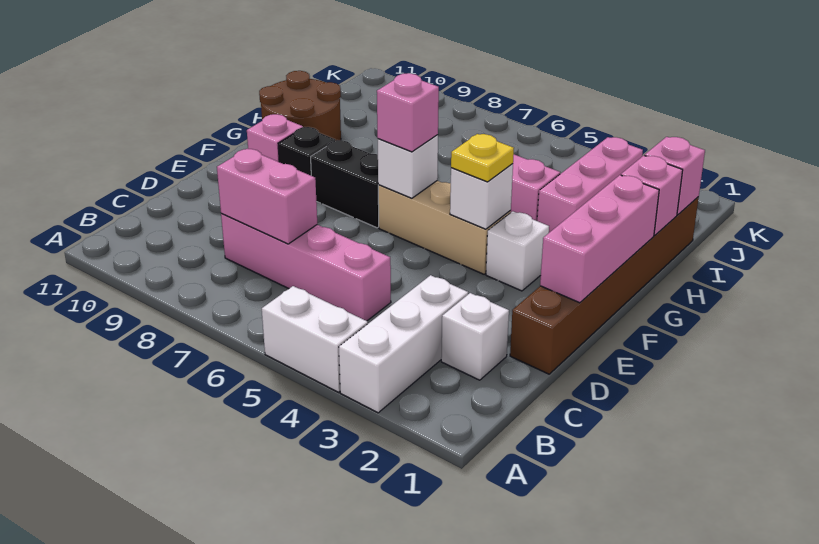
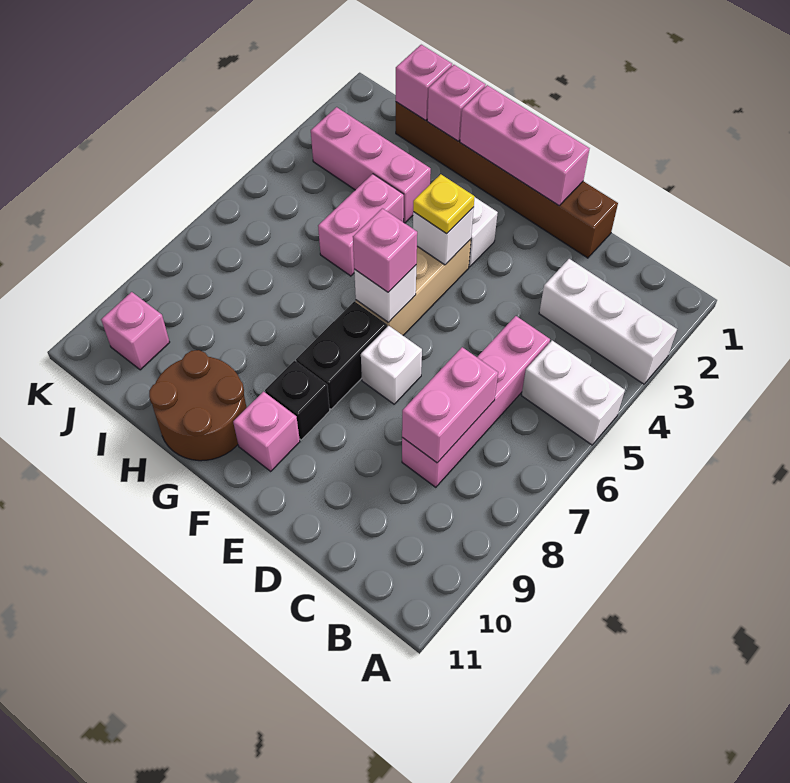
white 1x2 brick [262,286,368,392] -> white 1x2 brick turned to [521,341,625,445]
white 1x1 brick [441,293,509,380] -> white 1x1 brick moved to [361,326,422,404]
none -> pink 1x1 brick [101,292,170,370]

